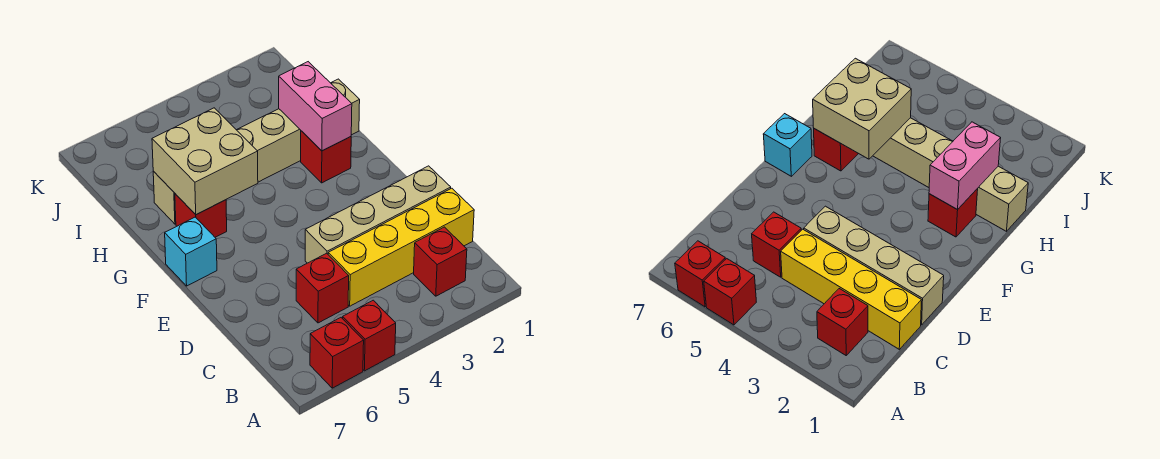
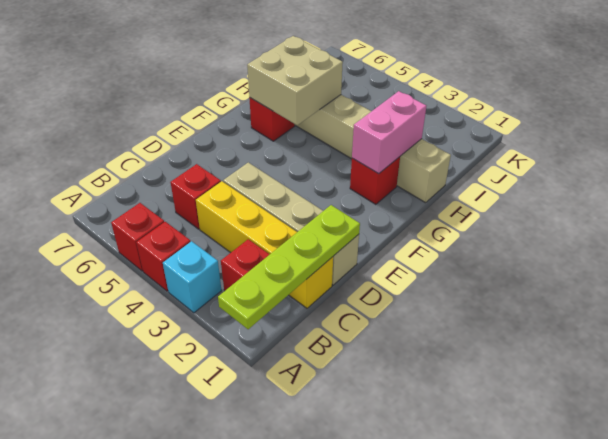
none -> lime 1x4 plate [218,205,360,329]
red 1x1 brick [310,318,364,388] -> red 1x1 brick moved to [136,222,191,291]
cyan 1x1 brick [165,217,217,286] -> cyan 1x1 brick moved to [163,241,222,313]

